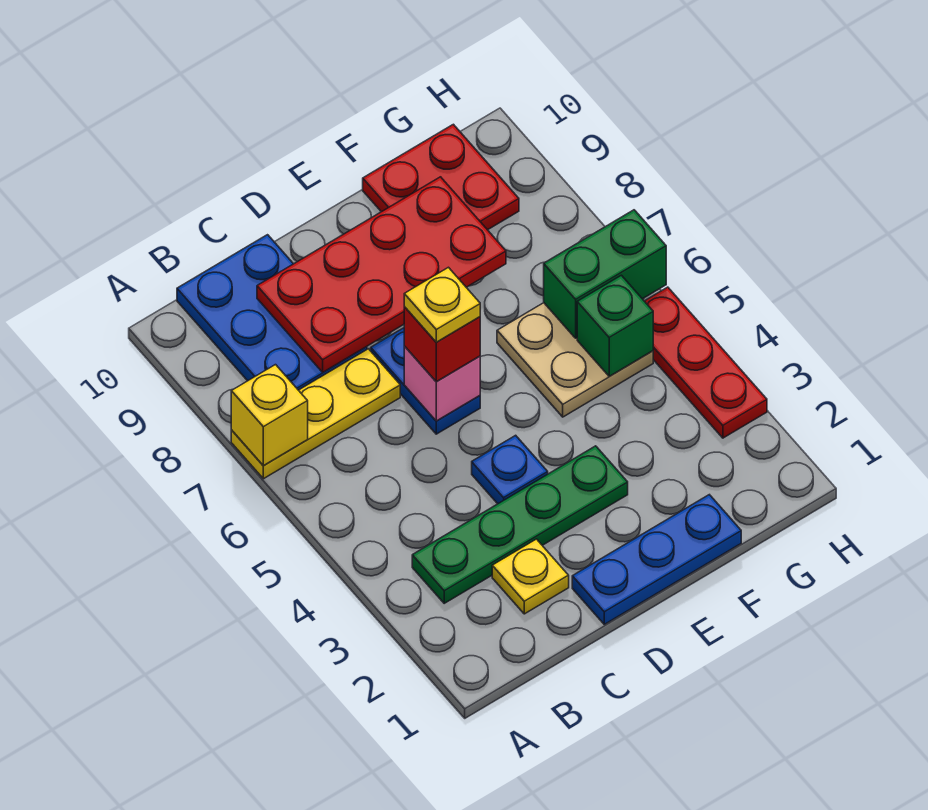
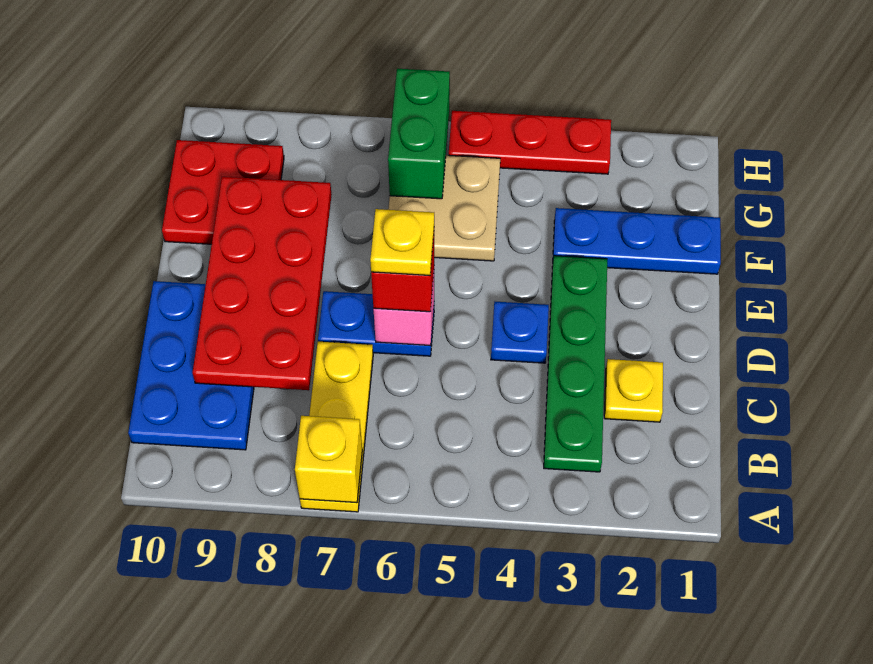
blue 2x3 plate [177,235,367,390] -> blue 2x3 plate turned to [128,281,254,450]
blue 1x3 plate [572,495,741,624] -> blue 1x3 plate turned to [553,208,721,274]
green 1x1 brick [577,275,653,376] -> none

